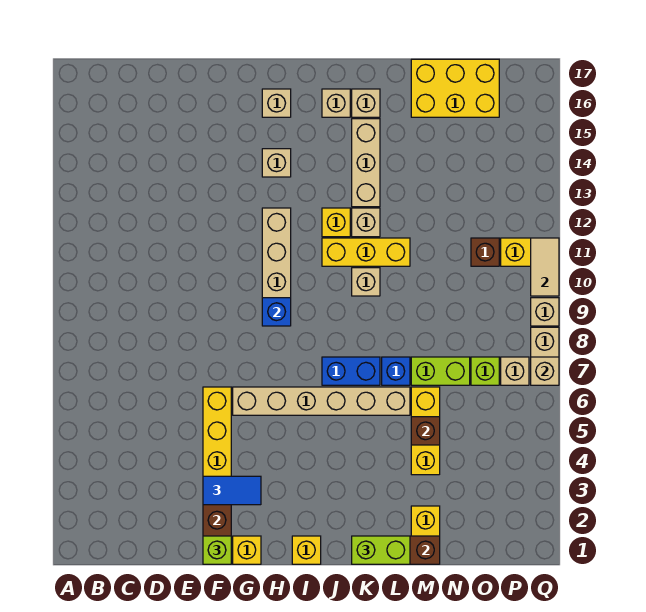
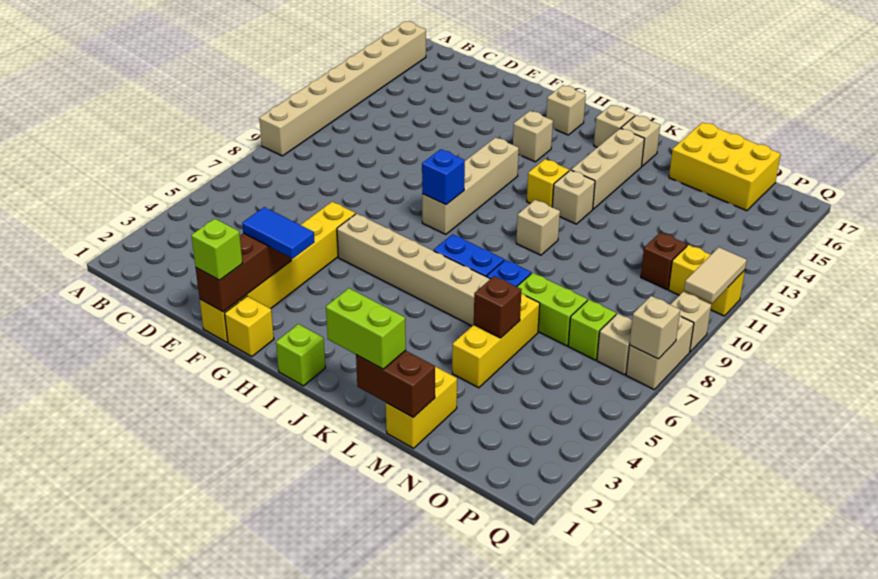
none -> tan 1x8 brick [259,21,426,156]
yellow 1x1 brick [292,536,321,564] -> lime 1x1 brick [276,324,325,386]
yellow 1x3 brick [322,238,410,266] -> none

